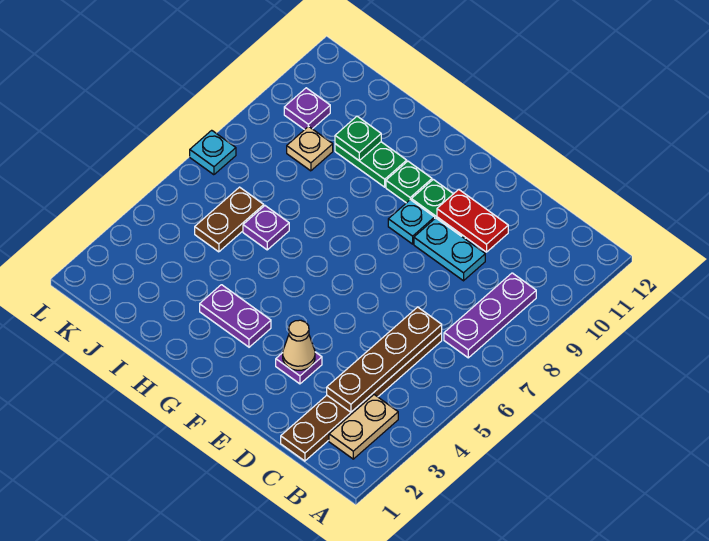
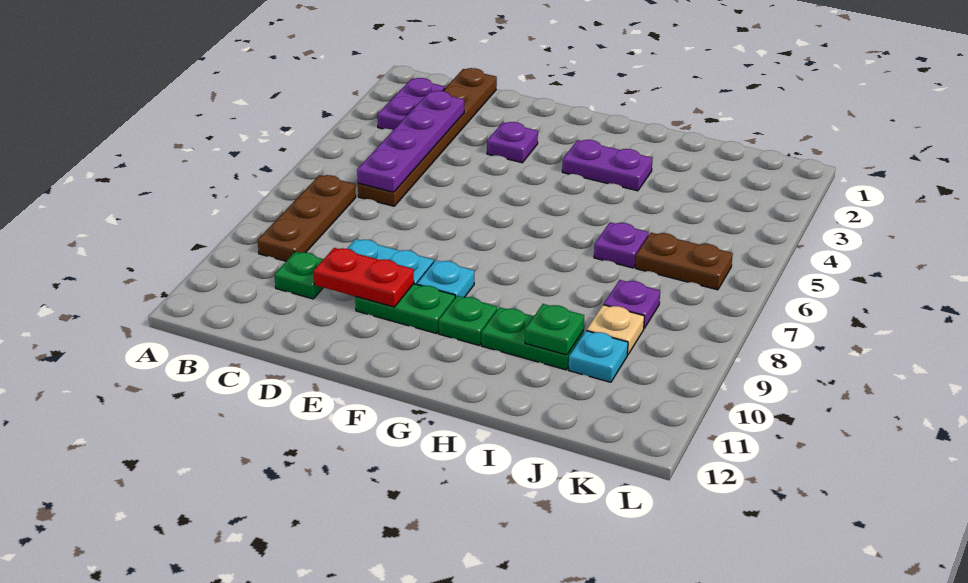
tan 1x2 plate [329,395,398,459] -> purple 1x2 plate [377,78,445,130]
purple 1x3 plate [444,273,536,358] -> brown 1x3 plate [258,175,356,261]
brown 1x4 plate [327,307,442,412] -> purple 1x4 plate [357,91,464,192]
none -> green 1x1 plate [274,252,323,299]
tan 1x1 cone [283,320,315,370] -> none
brown 1x2 plate [195,187,264,252] -> brown 1x2 plate turned to [635,233,733,290]
purple 1x1 plate [284,88,330,130] -> purple 1x1 plate moved to [604,280,660,328]
cyan 1x1 plate [190,130,236,175] -> cyan 1x1 plate moved to [569,331,628,382]

